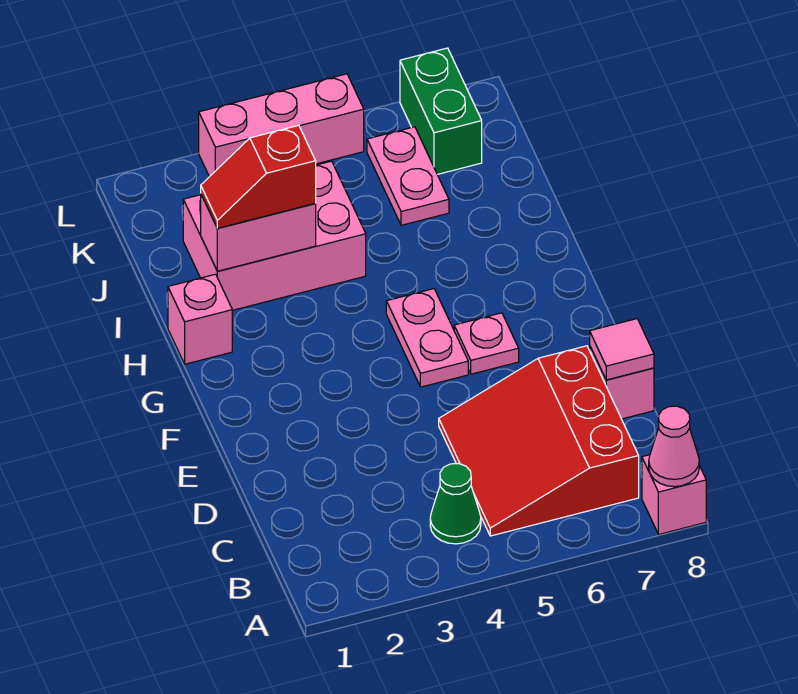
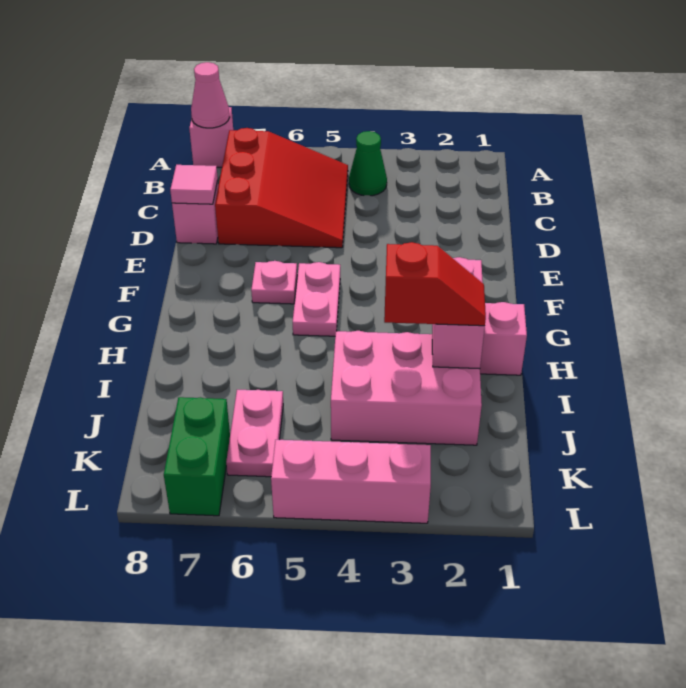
pink 1x2 brick [201,195,316,271] -> pink 1x2 brick turned to [432,257,485,369]

